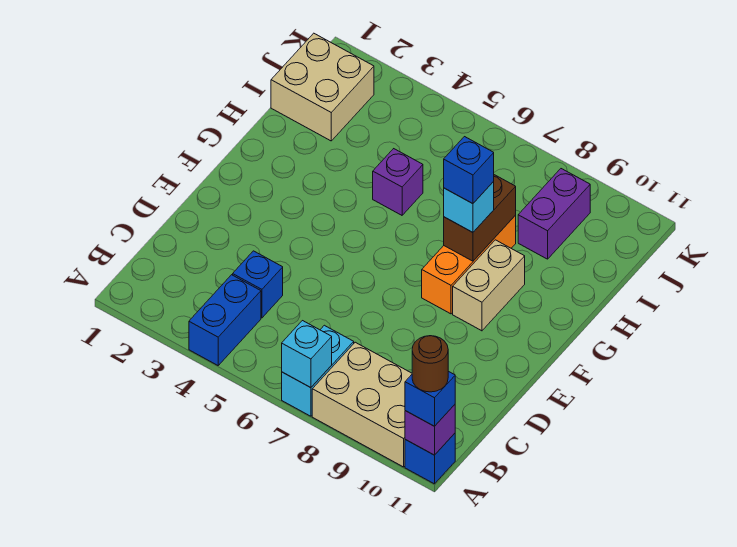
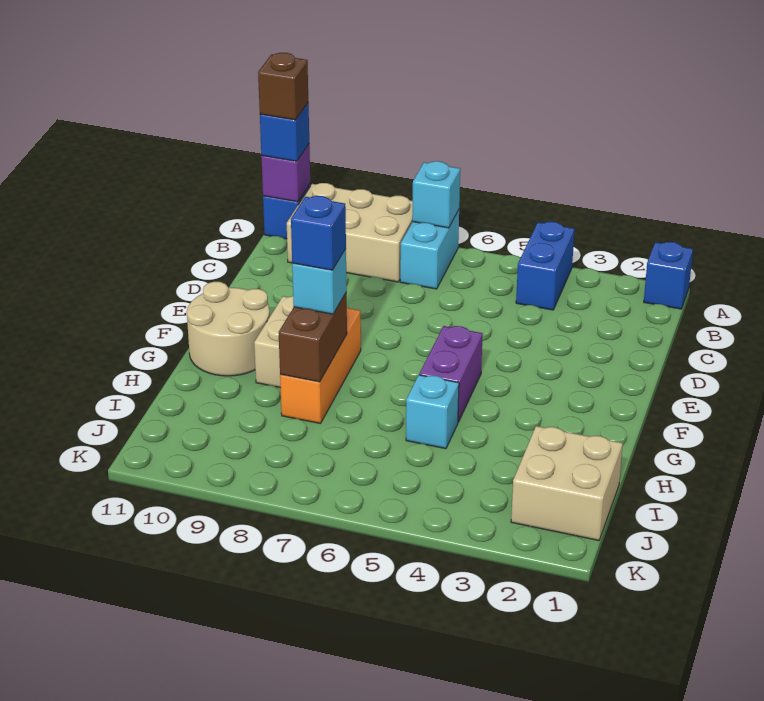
brown 1x1 round brick [412,336,448,392] -> brown 1x1 brick [258,53,308,120]
blue 1x1 brick [233,251,283,318] -> blue 1x1 brick moved to [644,242,693,309]
none -> tan 2x2 round brick [187,282,270,376]
purple 1x1 brick [373,149,423,215] -> cyan 1x1 brick [406,375,459,449]
purple 1x2 brick [518,169,590,259] -> purple 1x2 brick moved to [419,326,483,422]

